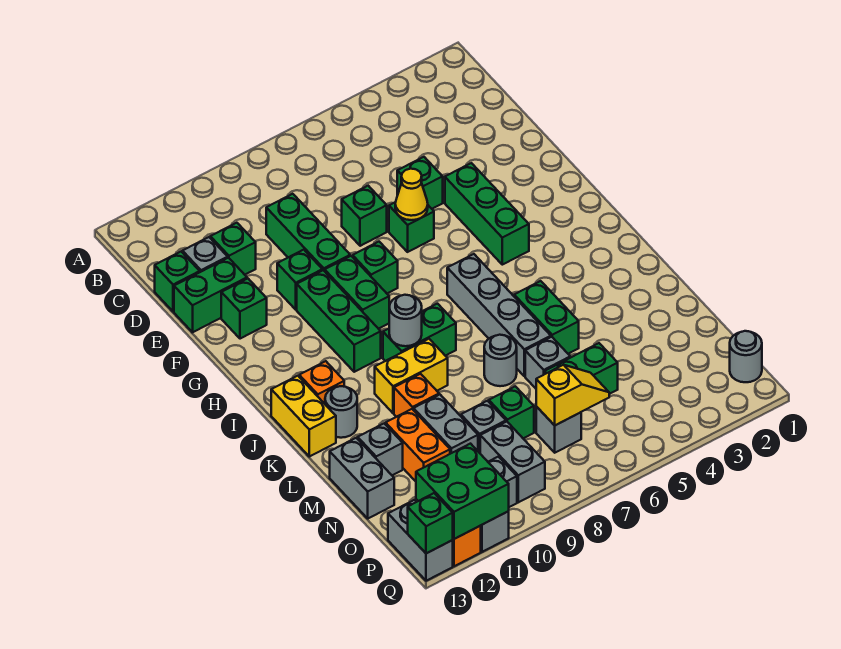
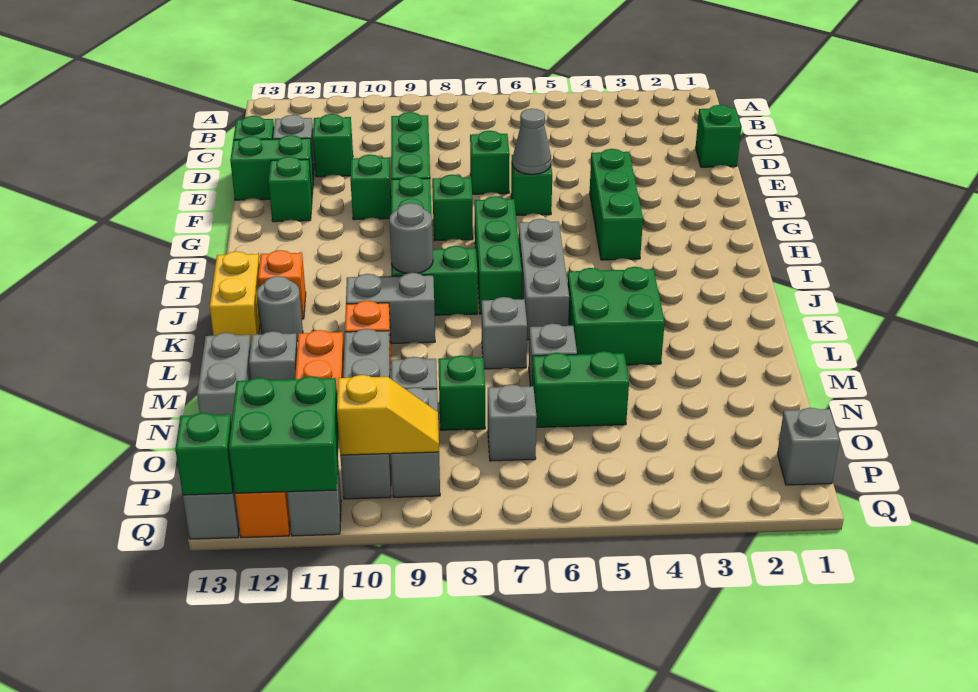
green 1x1 brick [397,157,443,209] -> green 1x1 brick moved to [696,105,741,167]
yellow 1x1 cone [395,169,428,220] -> grey 1x1 cone [513,109,551,174]
green 1x3 brick [297,270,381,372] -> green 1x3 brick moved to [475,196,522,314]
grey 1x4 brick [447,254,551,376] -> grey 1x3 brick [518,219,569,340]
green 1x2 brick [514,281,579,354] -> green 2x2 brick [567,267,665,365]
yellow 1x2 brick [375,339,448,413] -> grey 1x2 brick [346,273,435,344]
grey 1x1 round brick [484,335,517,386] -> grey 1x1 brick [482,297,527,369]
yellow 1x2 slope [536,365,609,425] -> yellow 1x2 slope moved to [337,375,439,455]
grey 1x1 round brick [730,331,762,382] -> grey 1x1 brick [777,408,840,485]

